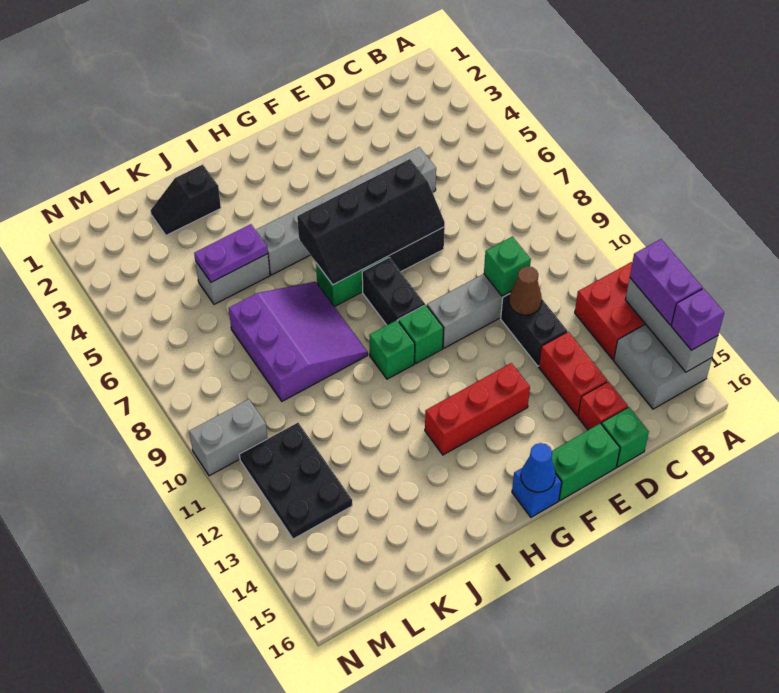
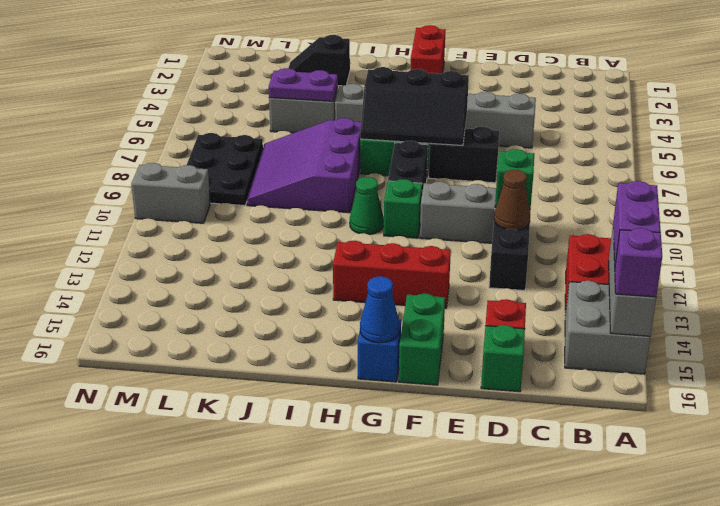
red 1x2 brick [539,332,607,416] -> red 1x2 brick moved to [410,25,445,74]
black 2x4 slope [297,159,445,285] -> black 2x3 slope [360,67,469,145]
green 1x2 brick [551,423,620,500] -> green 1x2 brick turned to [399,294,445,385]
green 1x1 brick [369,320,415,379] -> green 1x1 cone [350,177,384,234]
purple 3x3 slope [229,282,368,401] -> purple 3x3 slope turned to [247,118,361,213]
black 2x3 plate [240,423,352,539] -> black 2x3 plate moved to [187,133,263,206]

